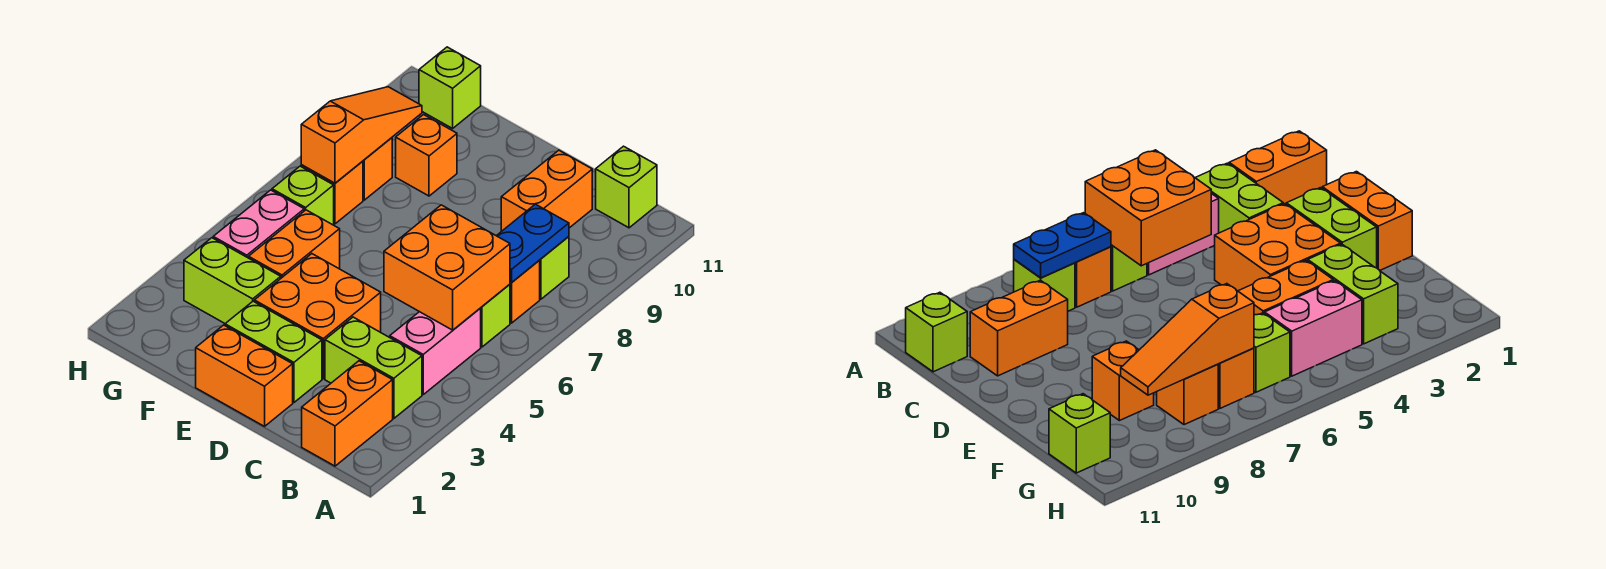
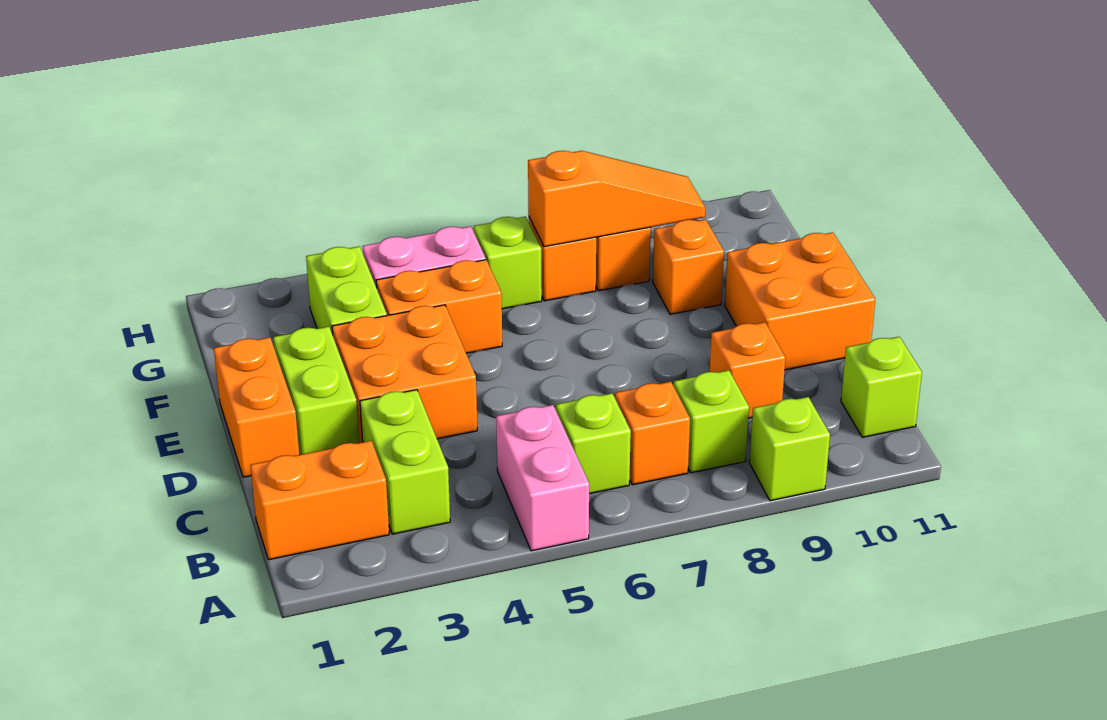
pink 1x2 brick [390,308,481,394] -> pink 1x2 brick turned to [496,405,589,551]
orange 2x2 brick [384,205,510,330] -> orange 2x2 brick moved to [725,232,875,370]
blue 1x2 plate [497,204,569,282] -> none
orange 1x2 brick [501,150,592,231] -> orange 1x1 brick [710,322,785,418]
lime 1x1 brick [419,47,481,128] -> lime 1x1 brick moved to [749,397,830,501]

